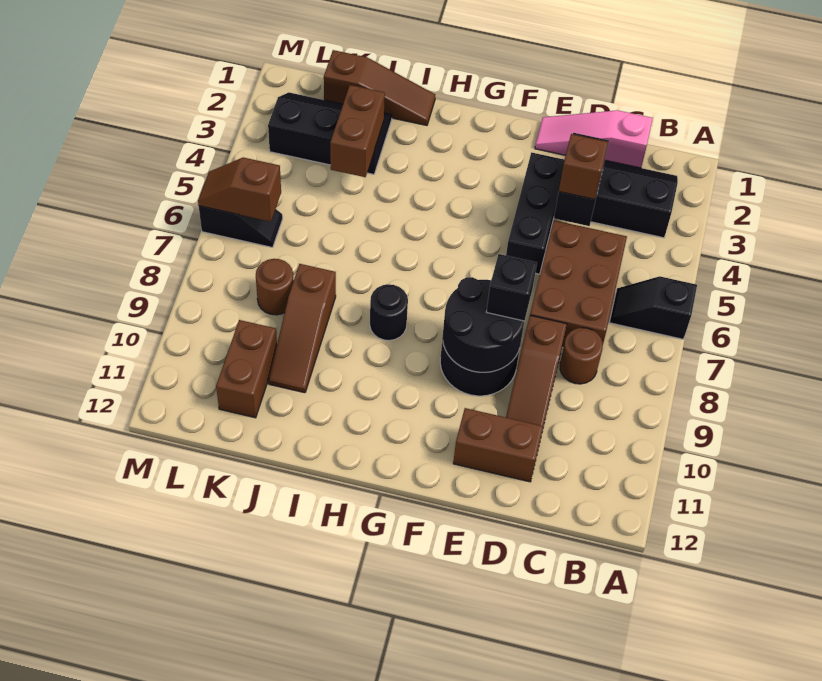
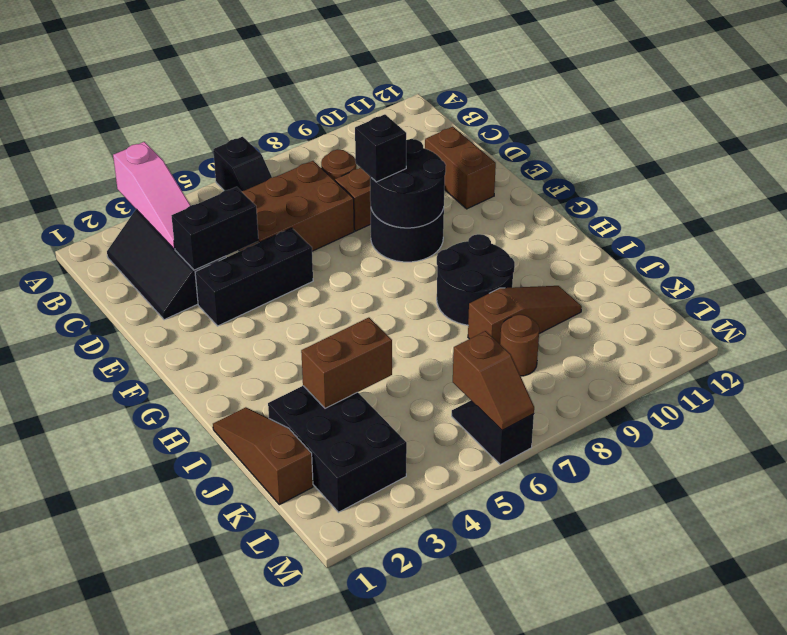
pink 1x3 slope [535,110,653,168] -> pink 1x3 slope moved to [113,142,190,249]
brown 1x1 brick [559,134,608,199] -> none
black 1x1 round brick [370,284,408,341] -> black 2x2 round brick [437,234,515,325]
black 2x3 slope [268,92,392,174] -> black 2x3 brick [268,386,407,512]
brown 1x2 brick [216,320,277,418] -> none

